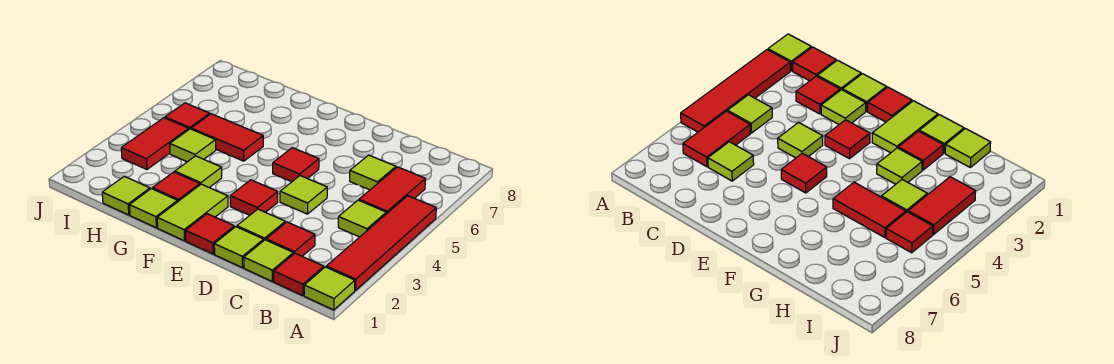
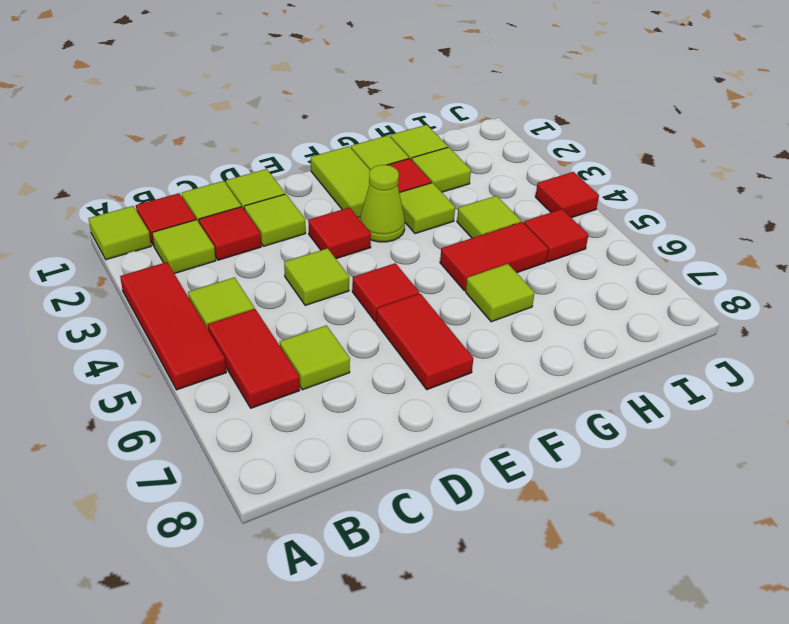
red 1x4 tile [326,196,436,291] -> red 1x3 tile [120,262,226,390]
none -> lime 1x1 tile [152,220,216,274]
red 1x1 tile [186,214,234,254] -> red 1x1 tile moved to [535,172,599,218]
none -> lime 1x1 cone [360,165,405,242]
none -> lime 1x1 tile [466,264,535,322]
none -> lime 1x1 tile [412,147,471,192]
red 1x2 tile [121,118,189,169] -> red 1x2 tile moved to [376,294,473,390]

